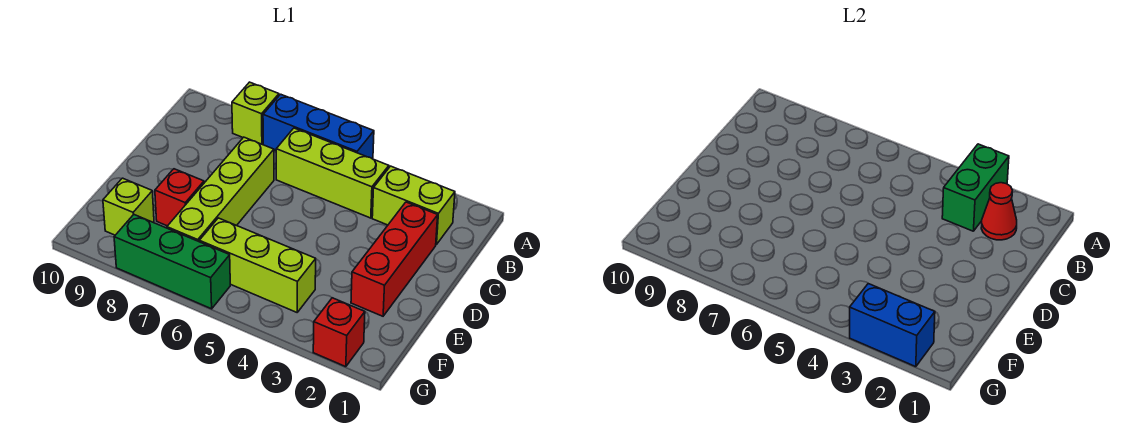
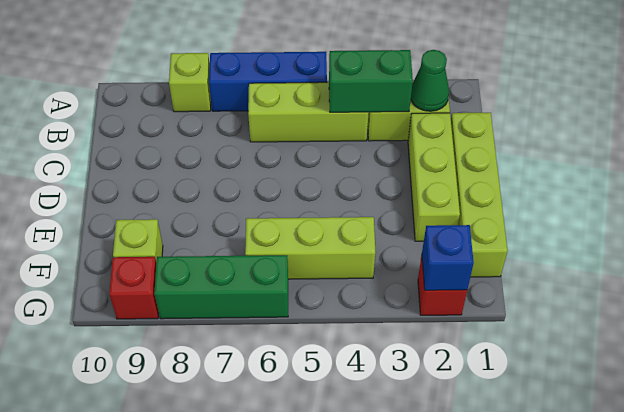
green 1x2 brick [942,144,1009,231] -> green 1x2 brick turned to [329,50,413,112]
red 1x1 cone [981,183,1017,240] -> green 1x1 cone [411,50,449,111]
red 1x3 brick [351,202,438,316] -> lime 1x3 brick [408,113,460,241]
lime 1x4 brick [167,137,274,242] -> lime 1x4 brick moved to [451,113,508,277]
red 1x1 brick [155,169,204,226] -> red 1x1 brick moved to [109,257,159,319]
blue 1x2 brick [850,284,935,367] -> blue 1x1 brick [422,225,474,290]

